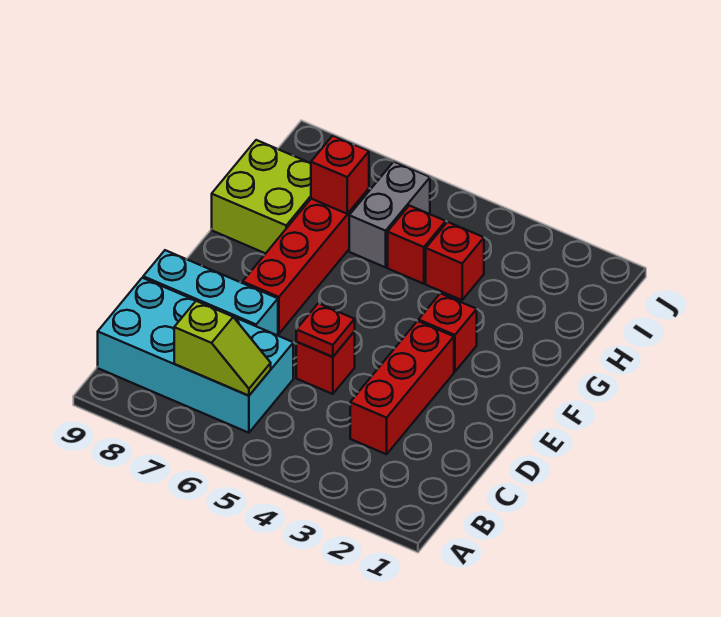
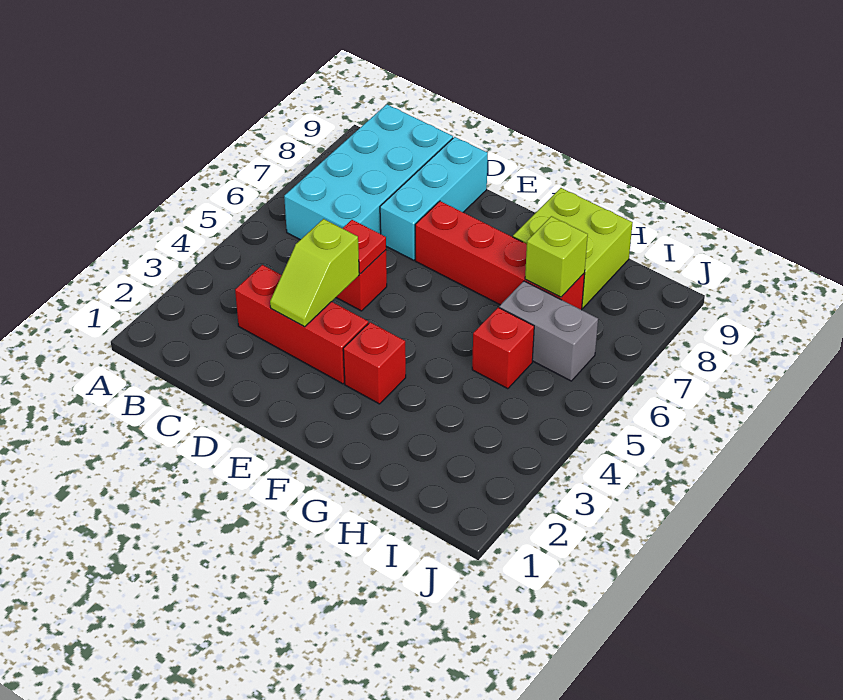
lime 1x2 slope [174,301,271,396] -> lime 1x2 slope moved to [270,219,360,327]
red 1x1 brick [426,222,484,300] -> none
red 1x1 brick [311,136,369,214] -> lime 1x1 brick [525,216,588,297]

